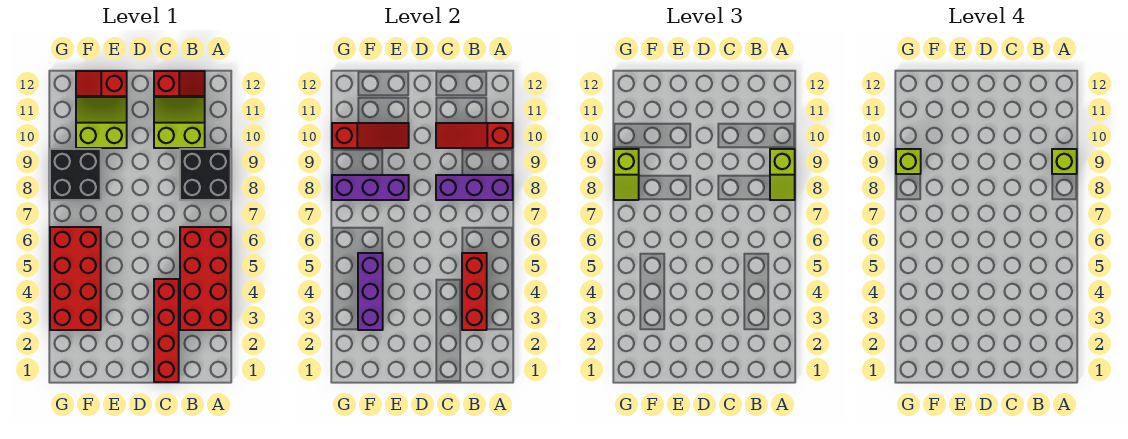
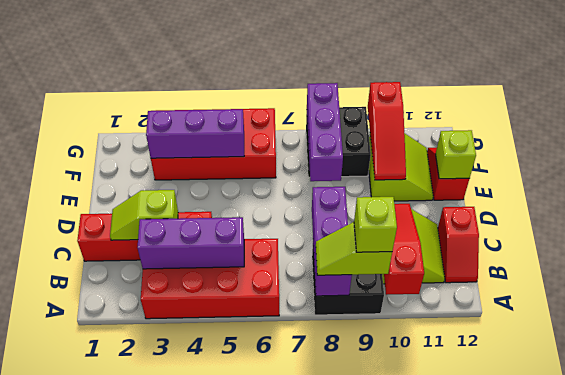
red 1x3 brick [462,253,487,330] -> purple 1x3 brick [137,217,244,269]
lime 1x2 slope [614,149,639,200] -> lime 1x2 slope moved to [110,190,178,240]
lime 1x1 brick [896,149,921,174] -> lime 1x1 brick moved to [436,130,476,179]

